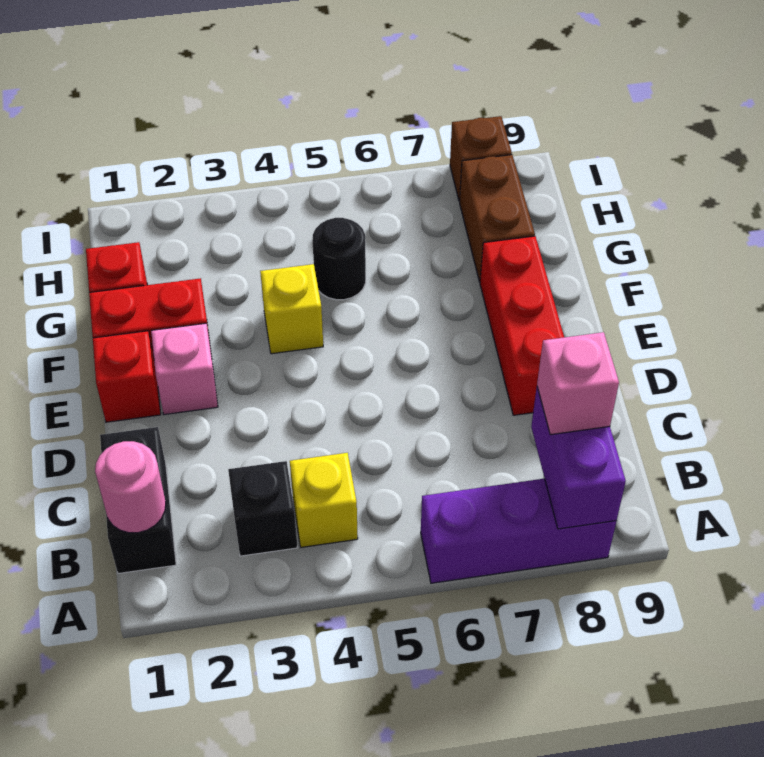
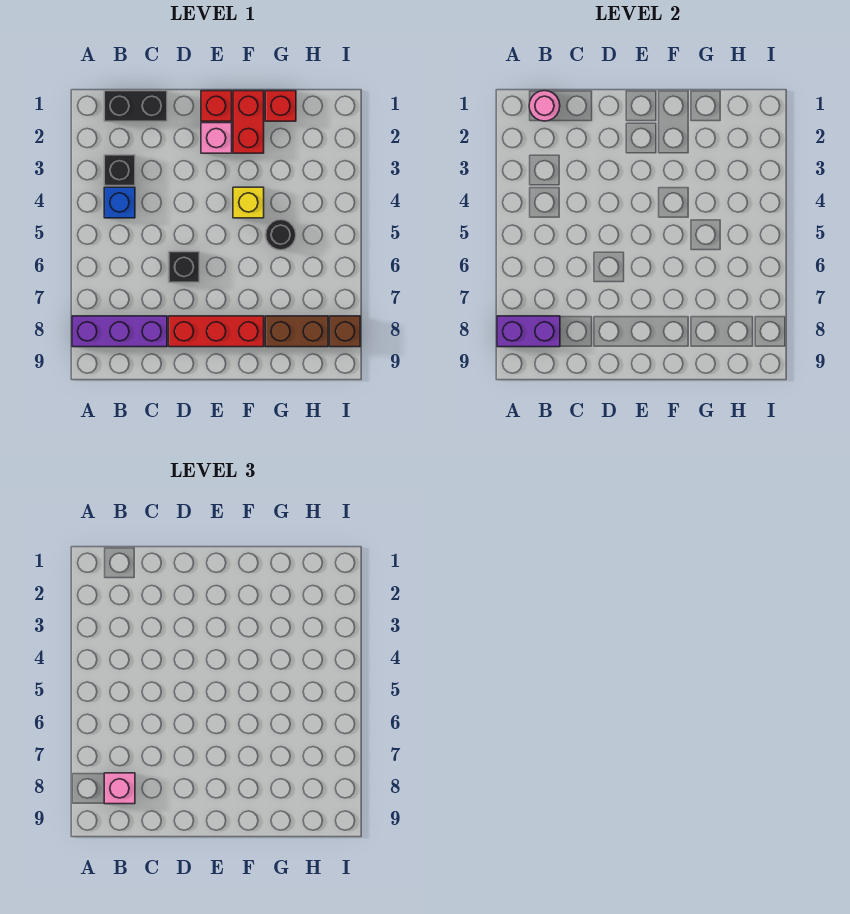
purple 1x3 brick [421,479,616,583] -> purple 1x3 brick turned to [72,316,167,347]
yellow 1x1 brick [290,453,358,547] -> blue 1x1 brick [104,187,135,218]
none -> black 1x1 brick [169,252,199,282]

